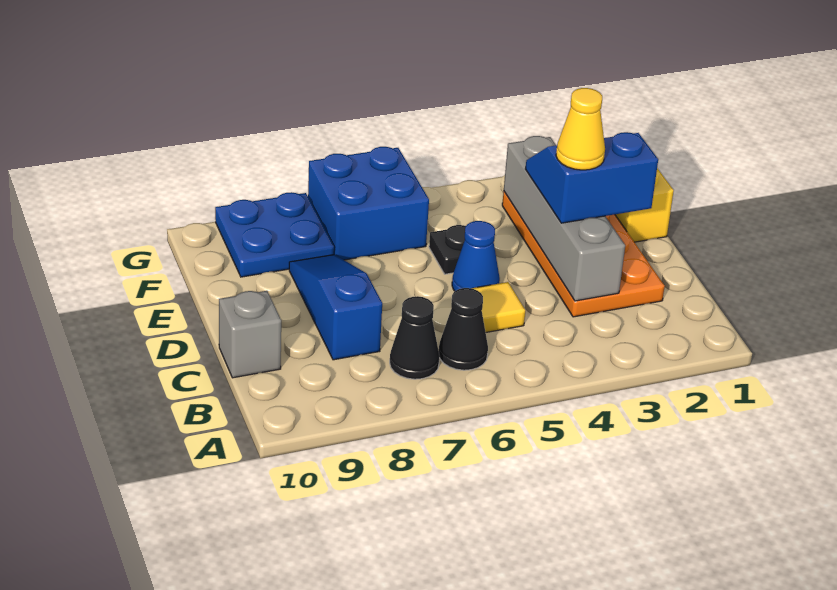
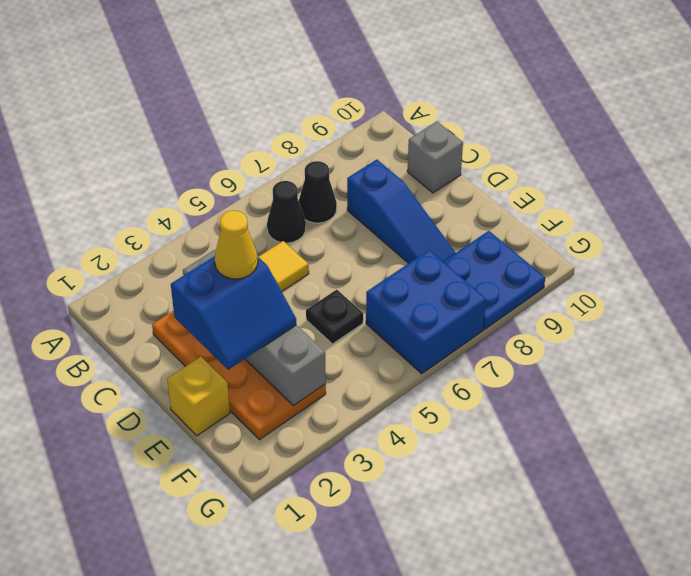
blue 1x1 cone [452,221,500,291] -> none

